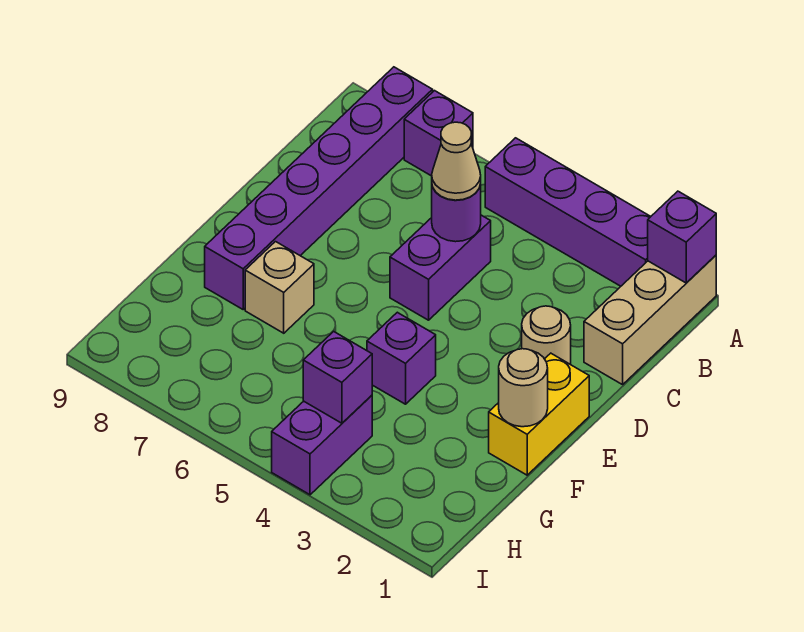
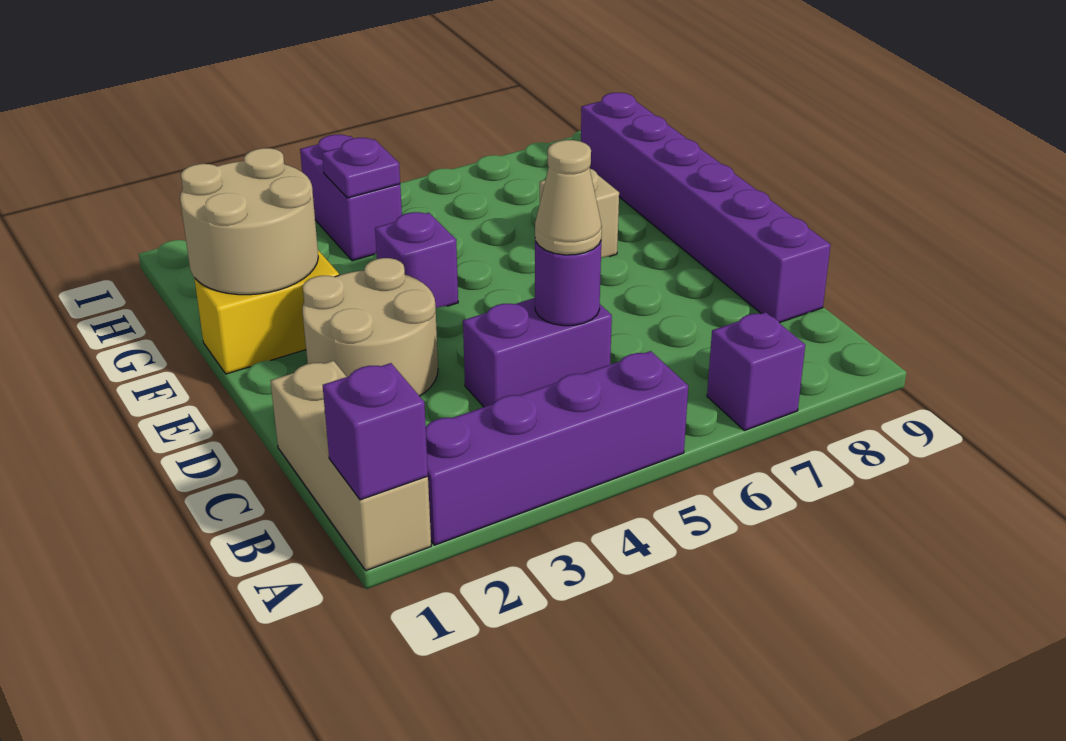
purple 1x6 brick [205,67,433,309] -> purple 1x6 brick moved to [581,93,831,323]
purple 1x2 brick [390,215,491,320] -> purple 1x2 brick turned to [463,298,612,407]
tan 1x1 round brick [522,306,571,364] -> tan 2x2 round brick [302,258,438,396]
yellow 1x2 brick [489,353,589,475] -> yellow 1x2 brick turned to [195,250,339,374]
tan 1x1 round brick [499,349,548,427] -> tan 2x2 round brick [180,148,318,295]
purple 1x1 brick [303,331,372,423] -> purple 1x1 plate [322,138,400,198]

